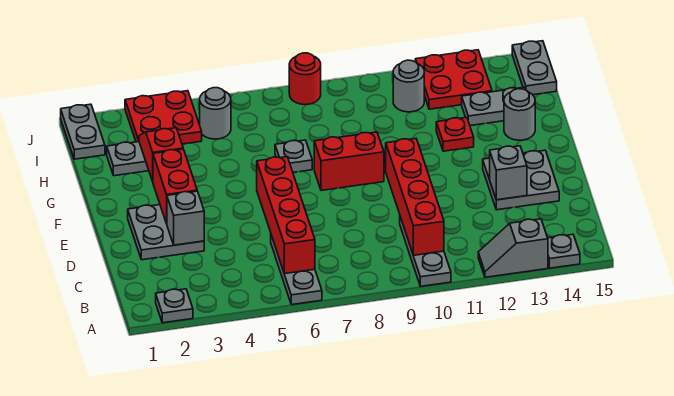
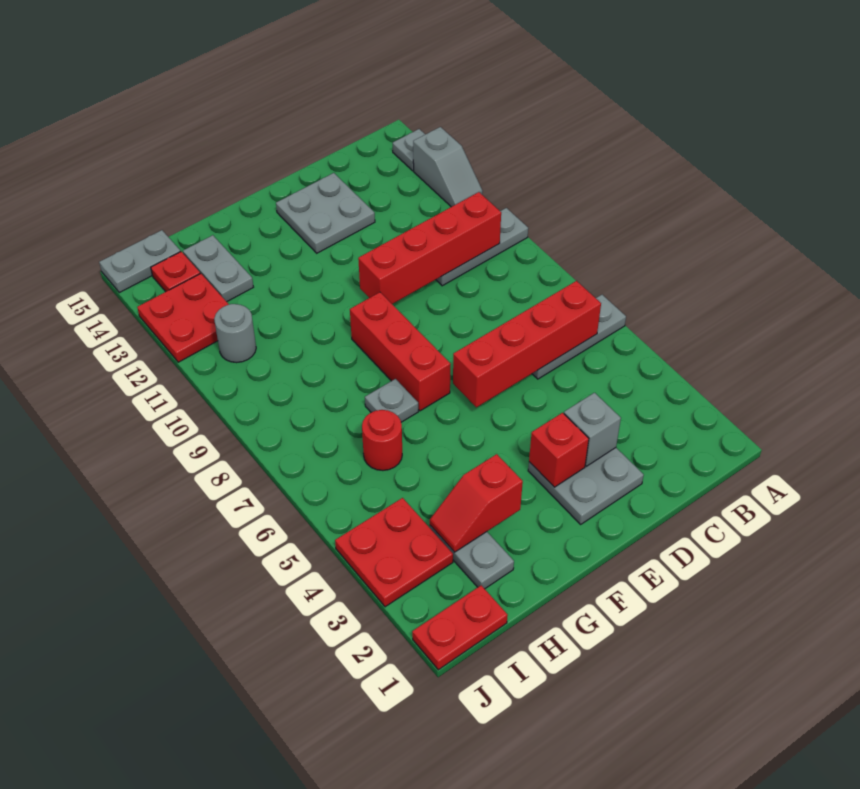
grey 1x1 plate [156,289,193,323] -> none
grey 1x1 brick [490,146,527,200] -> none
red 1x2 brick [153,149,197,224] -> red 1x1 brick [529,413,589,487]
red 1x2 brick [314,132,384,191] -> red 1x3 brick [350,292,451,411]
red 1x1 plate [436,117,474,151] -> red 1x1 plate moved to [151,252,200,292]
grey 1x1 round brick [504,89,535,140] -> none
grey 1x2 plate [61,104,105,159] -> red 1x2 plate [412,585,508,670]
grey 1x1 round brick [200,88,231,139] -> none
red 1x1 round brick [289,53,321,105] -> red 1x1 round brick moved to [362,410,402,470]

